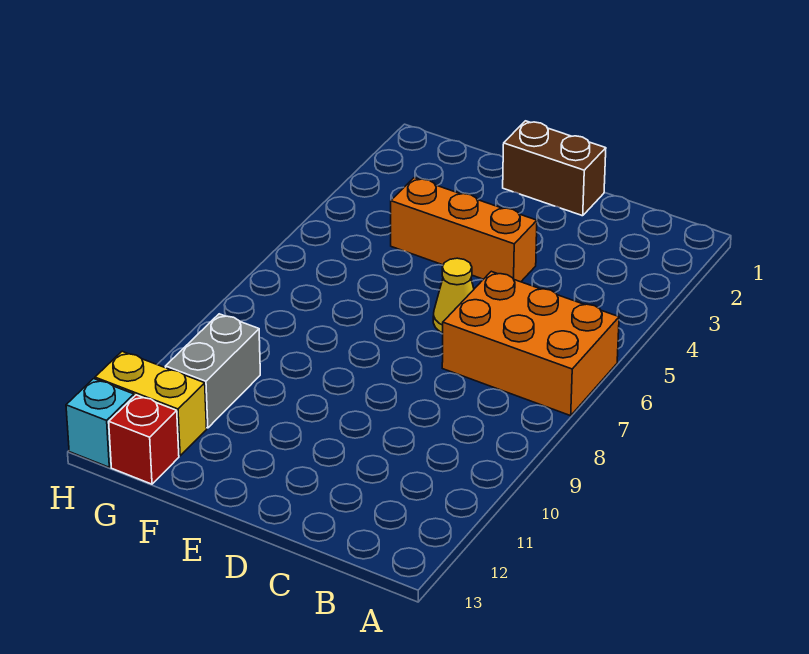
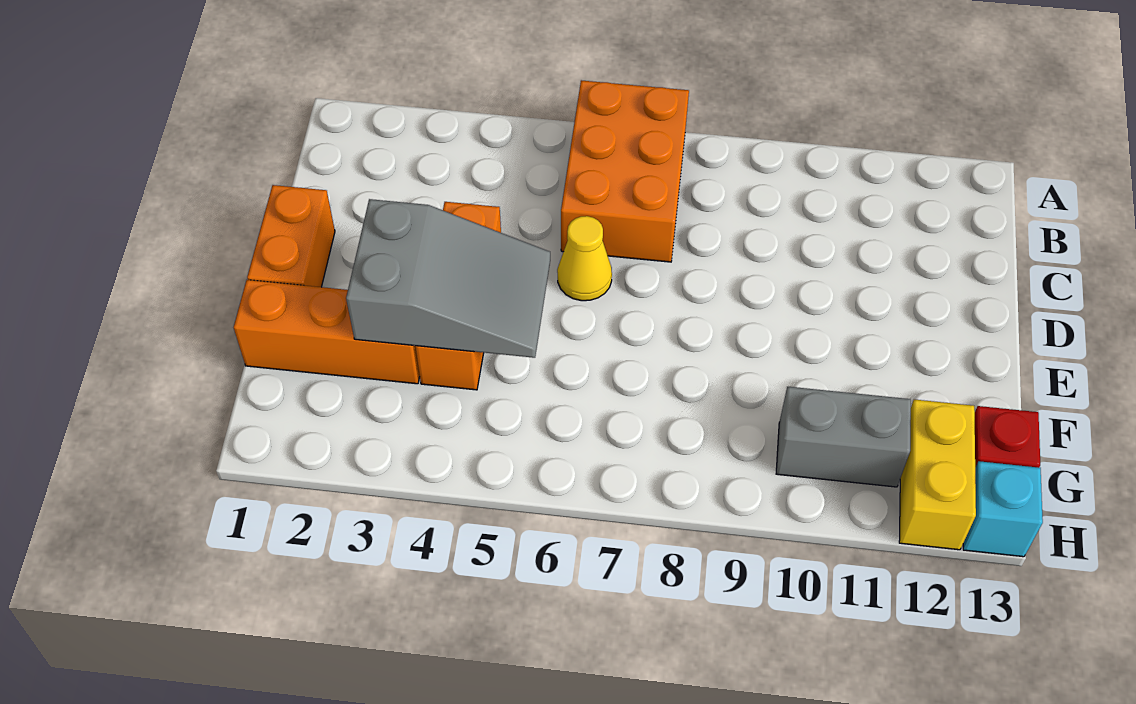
brown 1x2 brick [503,121,606,216] -> orange 1x2 brick [247,185,335,287]
none -> grey 2x3 slope [346,199,550,358]
none -> orange 1x3 brick [234,280,420,384]

